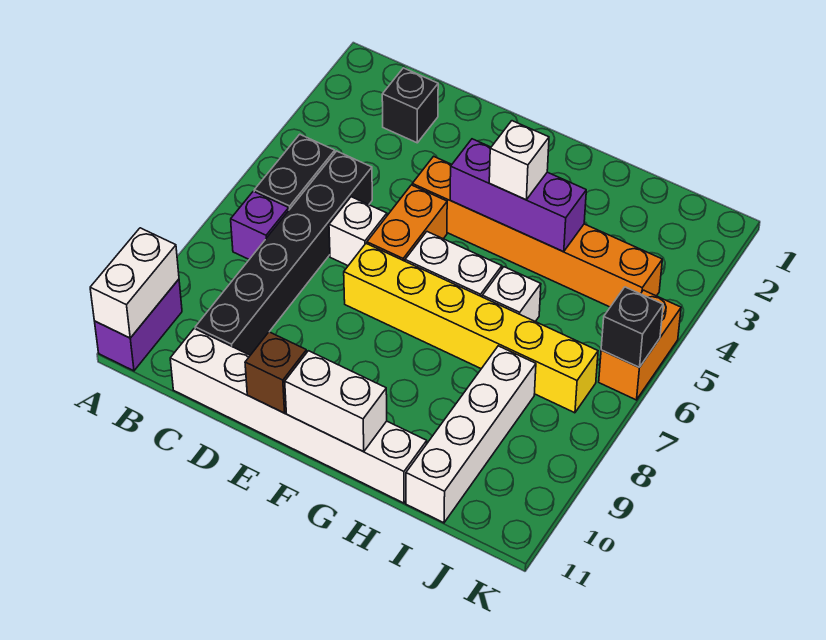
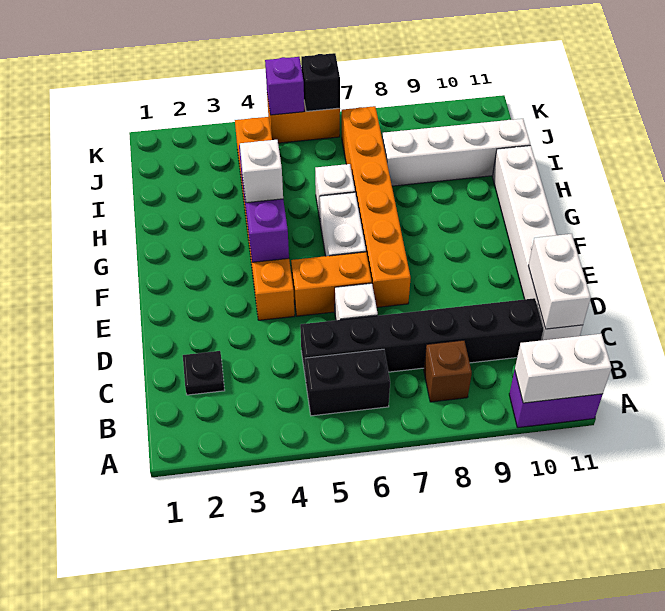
purple 1x1 brick [231,191,289,259] -> purple 1x1 brick moved to [265,57,304,115]
black 1x1 brick [382,68,438,143] -> black 1x1 plate [183,351,225,395]
yellow 1x6 brick [344,244,598,413] -> orange 1x6 brick [342,106,411,307]
brown 1x1 brick [245,332,307,413] -> brown 1x1 brick moved to [424,340,472,402]
white 1x2 brick [285,351,387,452] -> white 1x2 brick moved to [528,234,591,329]

